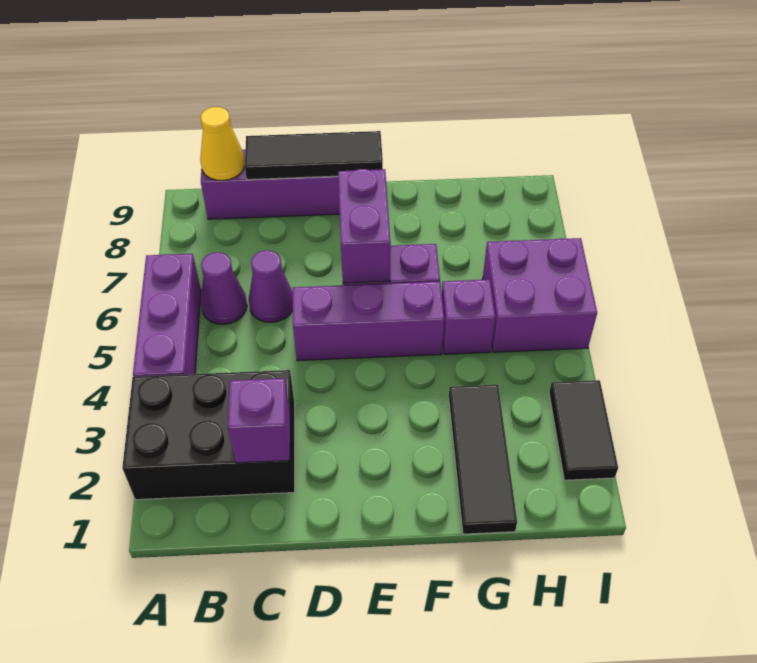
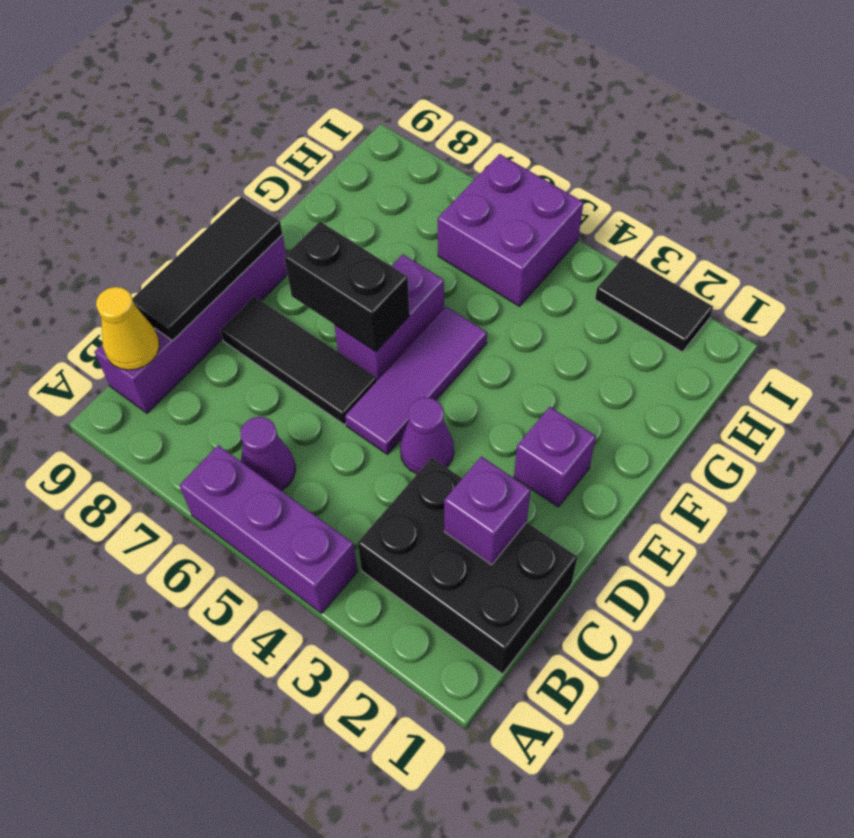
black 2x3 brick [122,370,295,500] -> black 2x3 brick turned to [358,458,577,674]
purple 1x1 cone [249,250,293,322] -> purple 1x1 cone moved to [400,398,454,474]
purple 1x3 brick [293,281,444,361] -> purple 1x3 tile [345,307,487,454]
purple 1x2 brick [338,169,391,283] -> black 1x2 brick [284,222,410,352]
black 1x3 tile [449,385,517,534] -> black 1x3 tile moved to [220,296,377,424]
purple 1x1 brick [442,279,495,354] -> purple 1x1 brick moved to [514,407,596,507]

